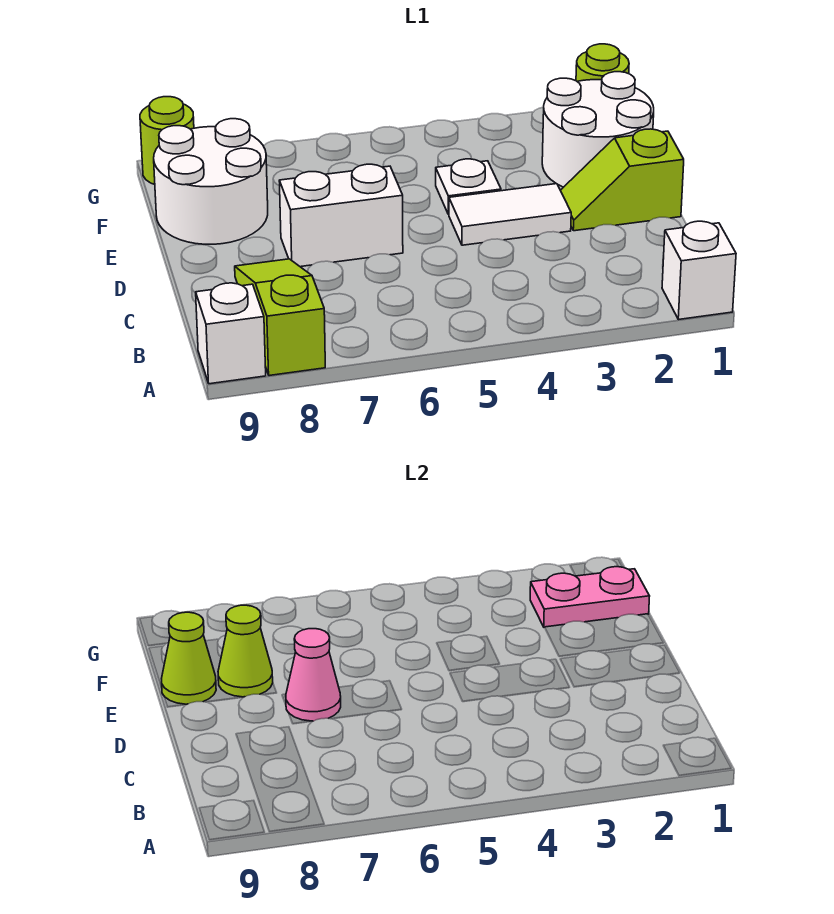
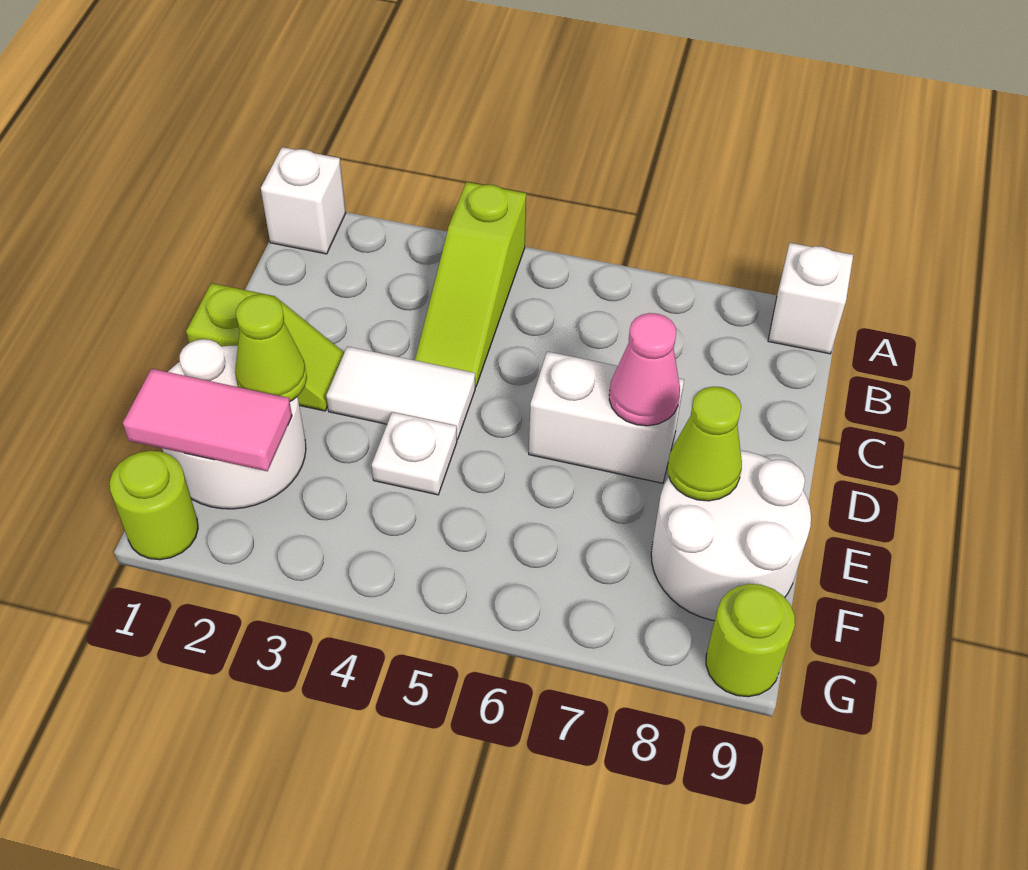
lime 1x3 slope [235,259,325,376] -> lime 1x3 slope moved to [415,182,526,387]
lime 1x1 cone [161,612,216,704] -> lime 1x1 cone moved to [235,294,307,401]
pink 1x2 plate [530,567,650,627] -> pink 1x2 tile [123,369,292,471]

